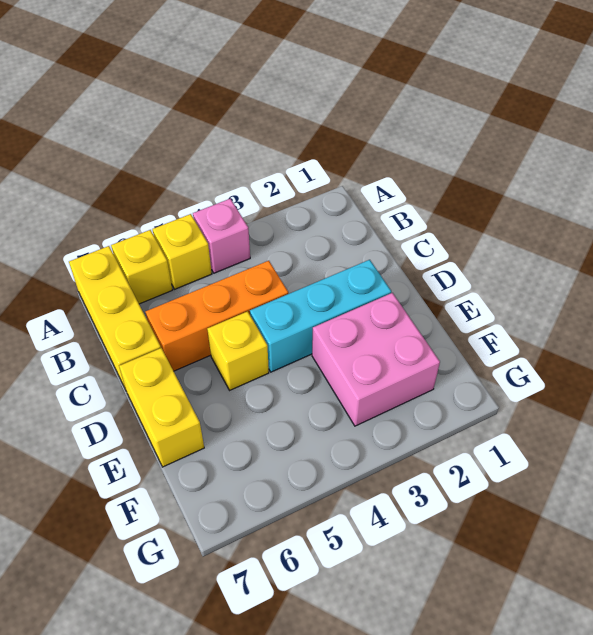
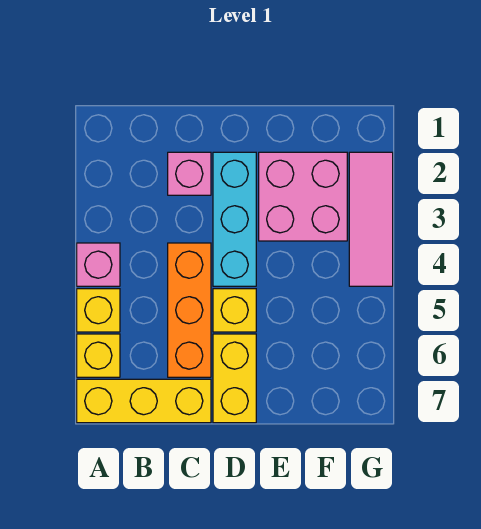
none -> pink 1x1 brick [168,152,211,195]
yellow 1x2 brick [119,348,204,467] -> yellow 1x2 brick turned to [213,334,256,423]
none -> pink 1x3 tile [349,152,393,286]

